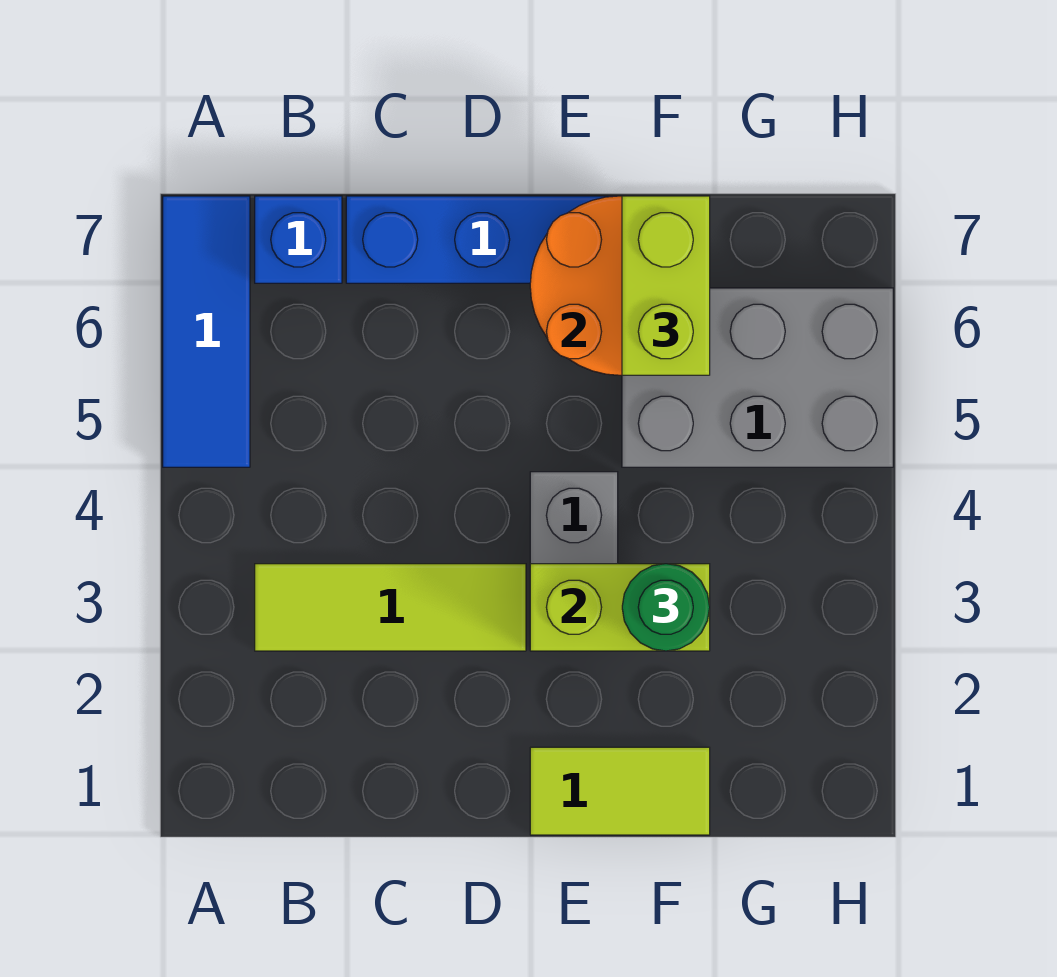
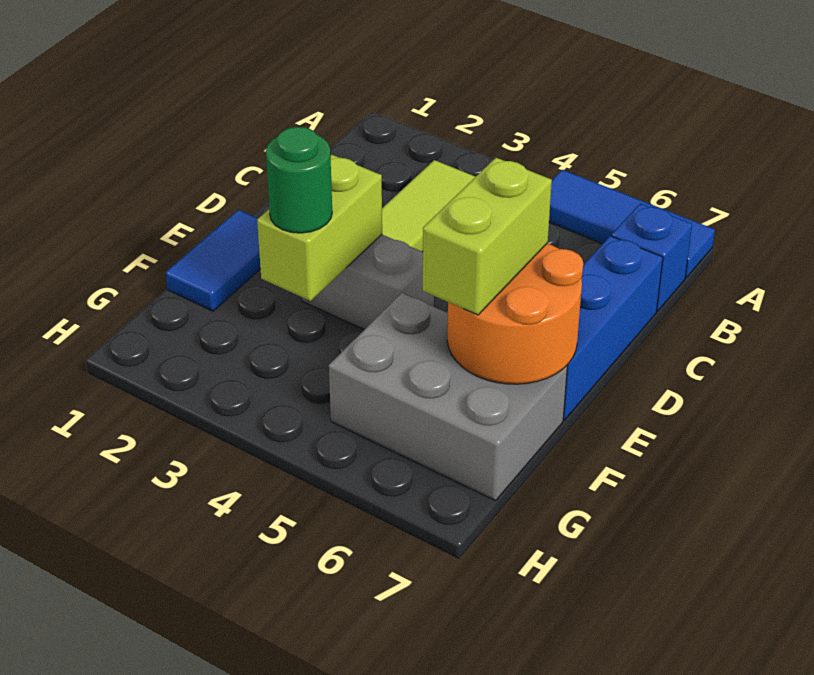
lime 1x2 tile [530,747,710,835] -> blue 1x2 tile [166,210,261,311]
grey 2x3 brick [622,288,893,467] -> grey 2x3 brick turned to [329,293,567,501]
lime 1x2 brick [622,196,710,375] -> lime 1x2 brick turned to [423,158,552,315]

